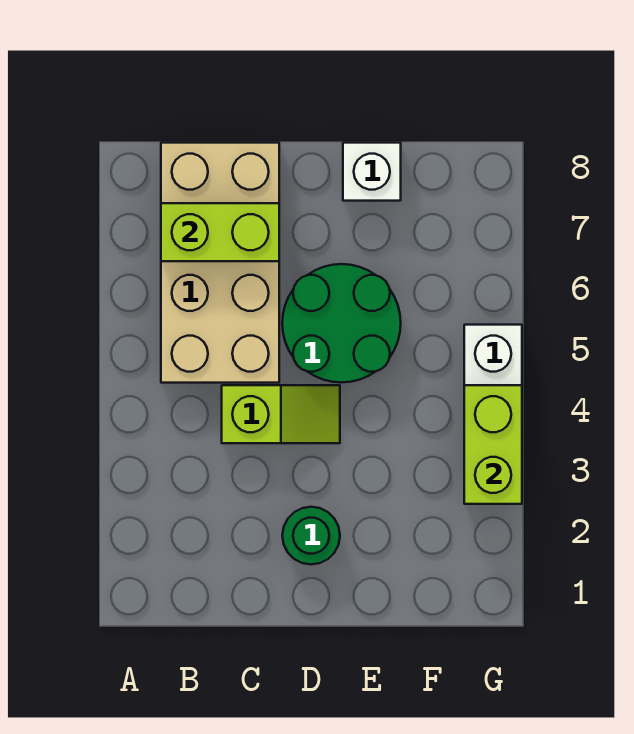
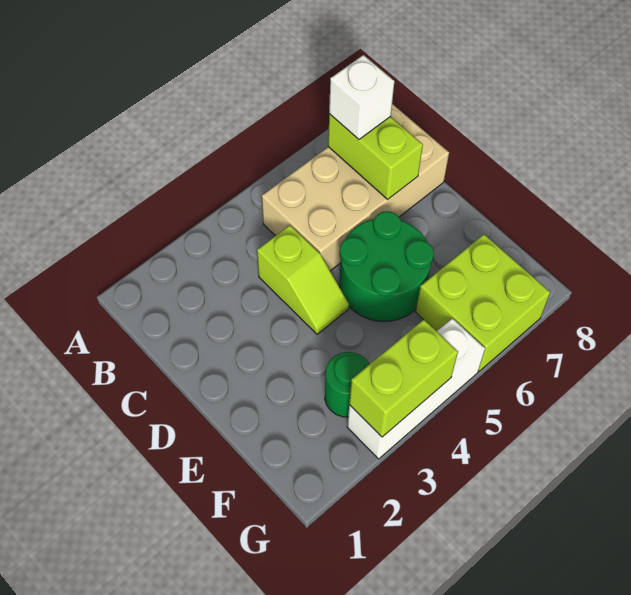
green 1x1 round brick [282,507,340,564] -> green 1x1 round brick moved to [325,352,369,417]
white 1x1 brick [343,143,401,201] -> white 1x1 brick moved to [329,55,394,139]
none -> lime 2x2 brick [416,234,550,371]

